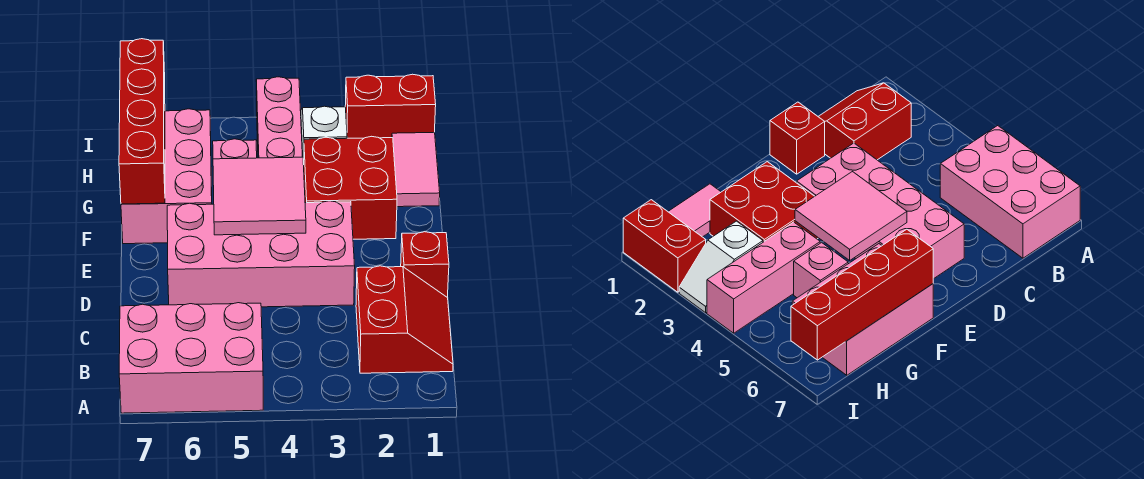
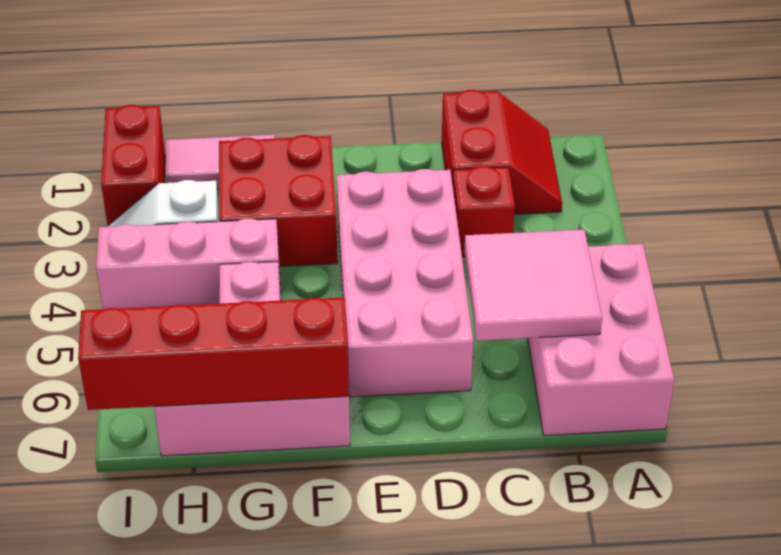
red 2x2 slope [356,266,453,373] -> red 2x2 slope turned to [442,90,562,214]
red 1x1 brick [401,232,449,297] -> red 1x1 brick moved to [453,166,515,257]
pink 2x2 tile [213,157,306,235] -> pink 2x2 tile moved to [464,230,602,341]

